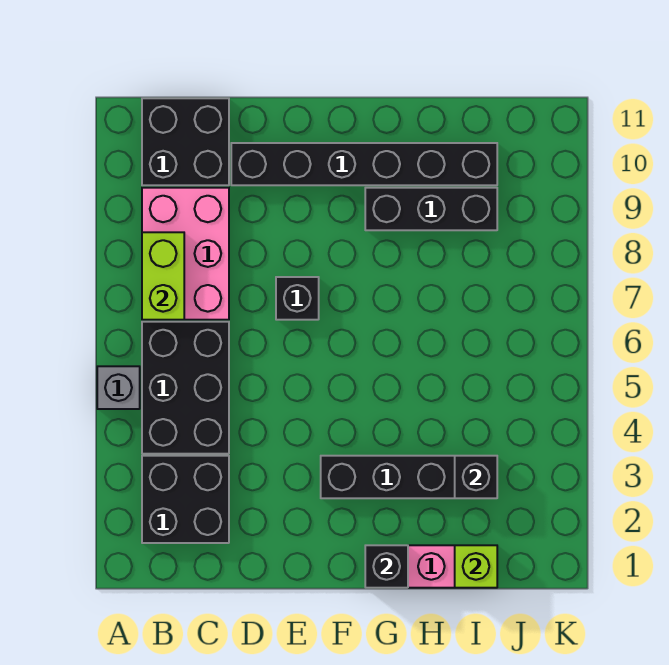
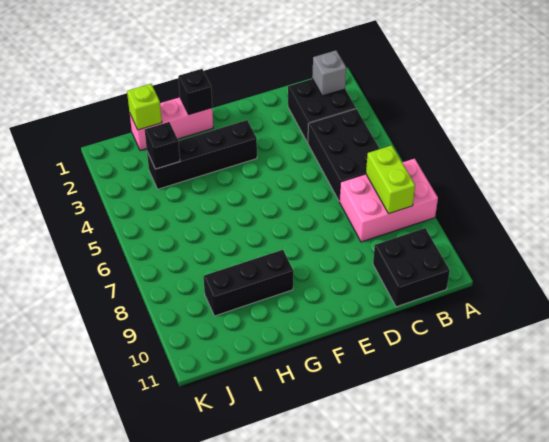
grey 1x1 brick [97,366,140,409] -> grey 1x1 brick moved to [312,50,347,96]
pink 2x3 brick [142,188,229,320] -> pink 2x3 brick turned to [339,159,438,242]
black 1x6 brick [231,143,497,185] -> none
black 1x1 brick [276,277,319,320] -> none

